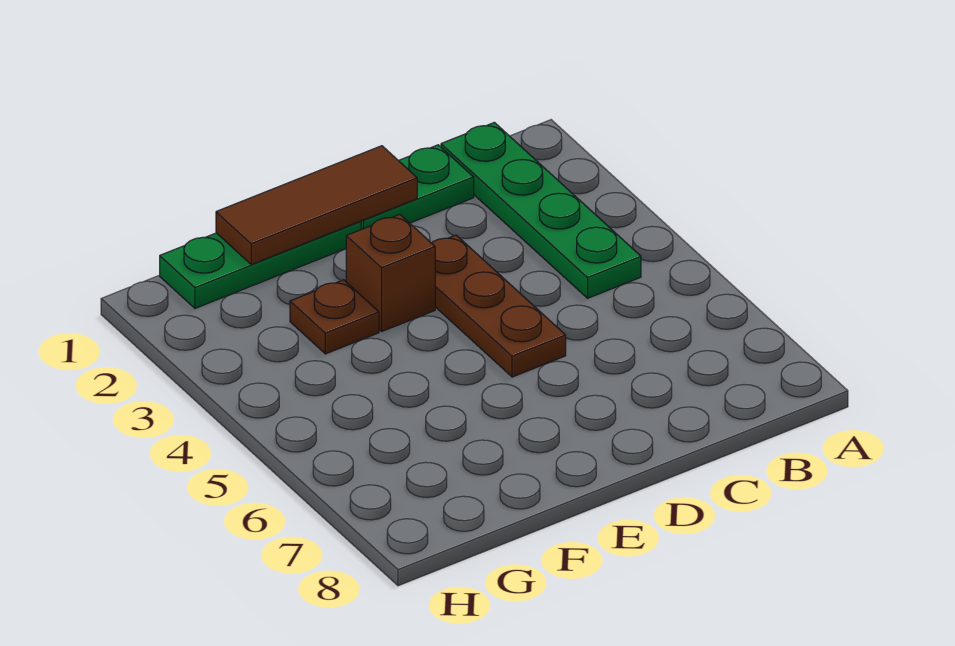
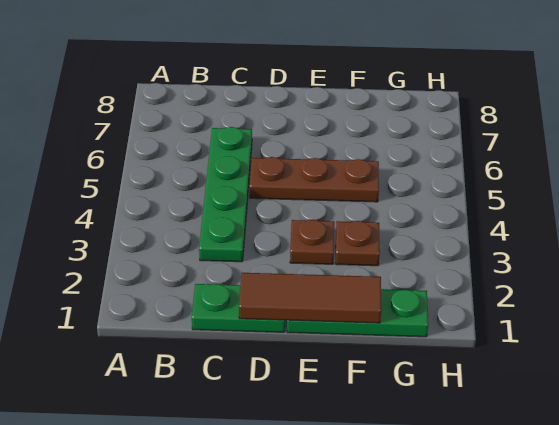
green 1x4 plate [441,122,641,298] -> green 1x4 plate moved to [199,127,252,262]
brown 1x3 plate [432,235,566,377] -> brown 1x3 plate turned to [250,157,379,202]
brown 1x1 brick [346,214,435,331] -> brown 1x1 plate [290,220,334,264]

